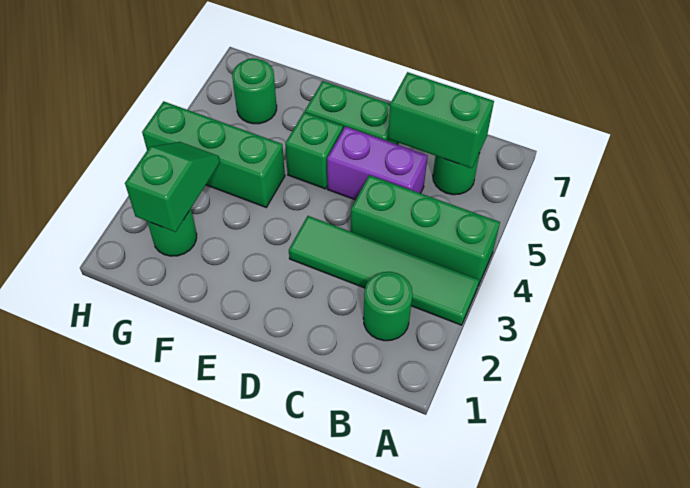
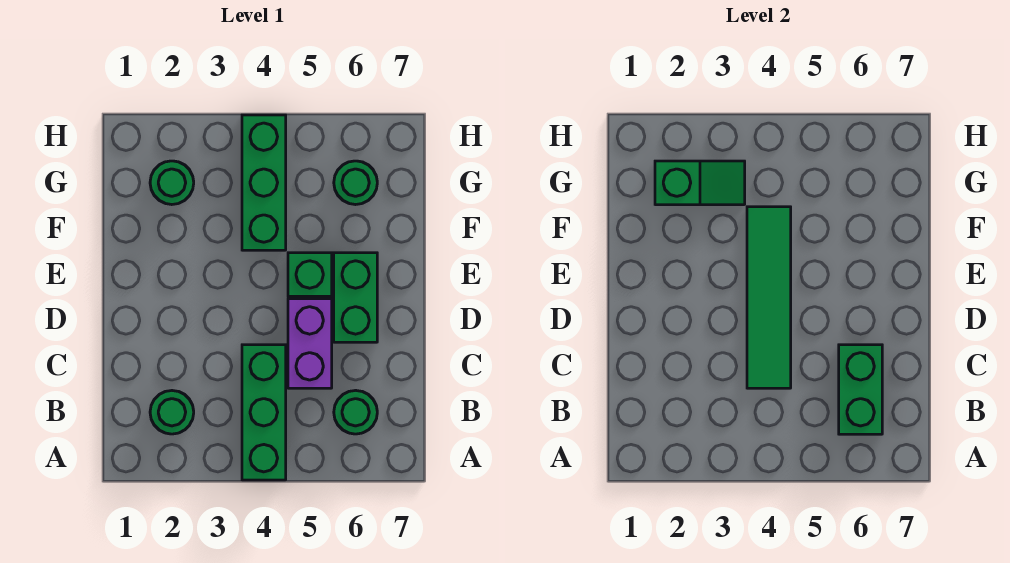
green 1x4 tile [289,216,479,325] -> green 1x4 tile moved to [747,207,791,388]

